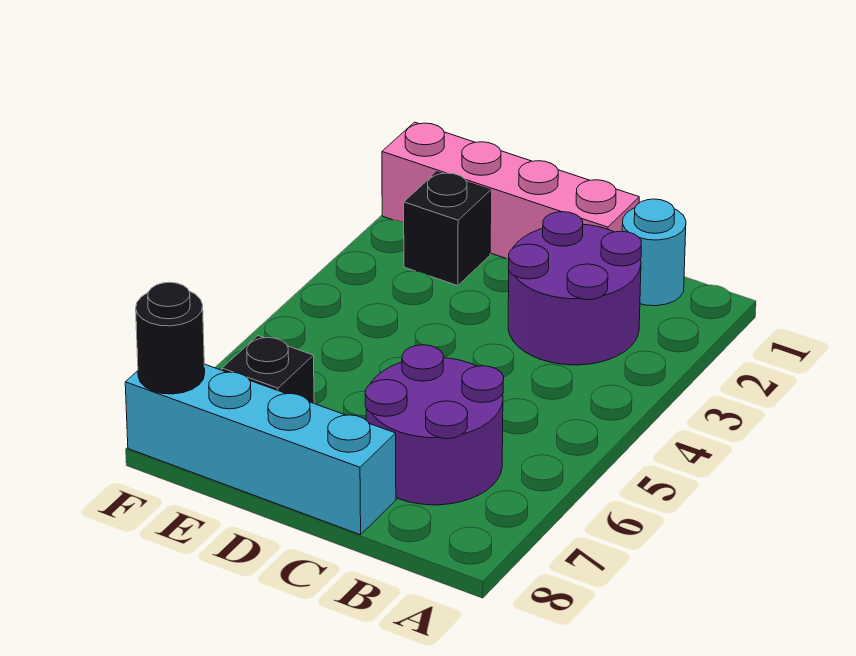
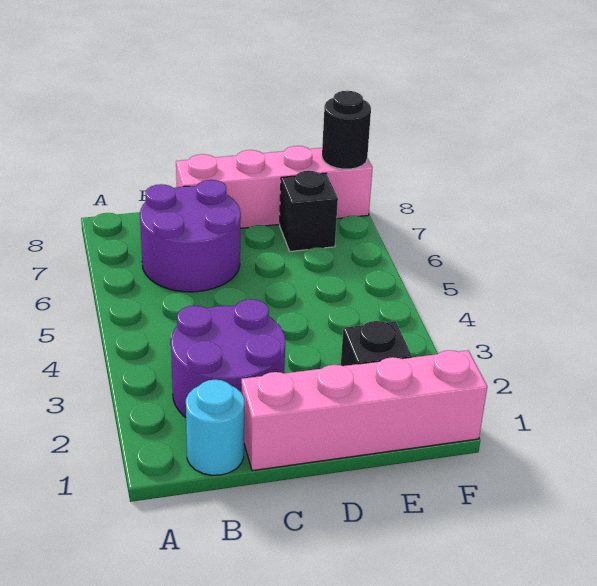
cyan 1x4 brick [125,364,396,535] -> pink 1x4 brick [176,146,373,228]

